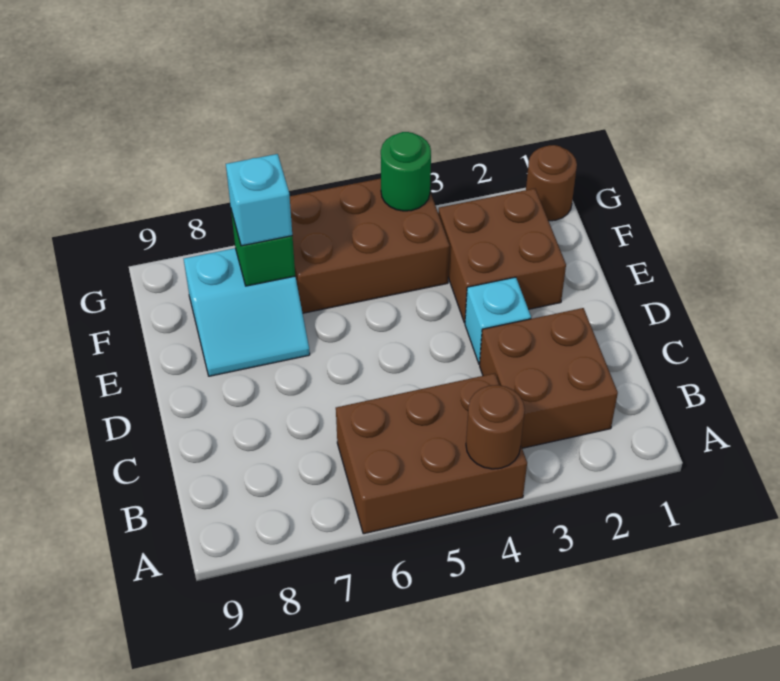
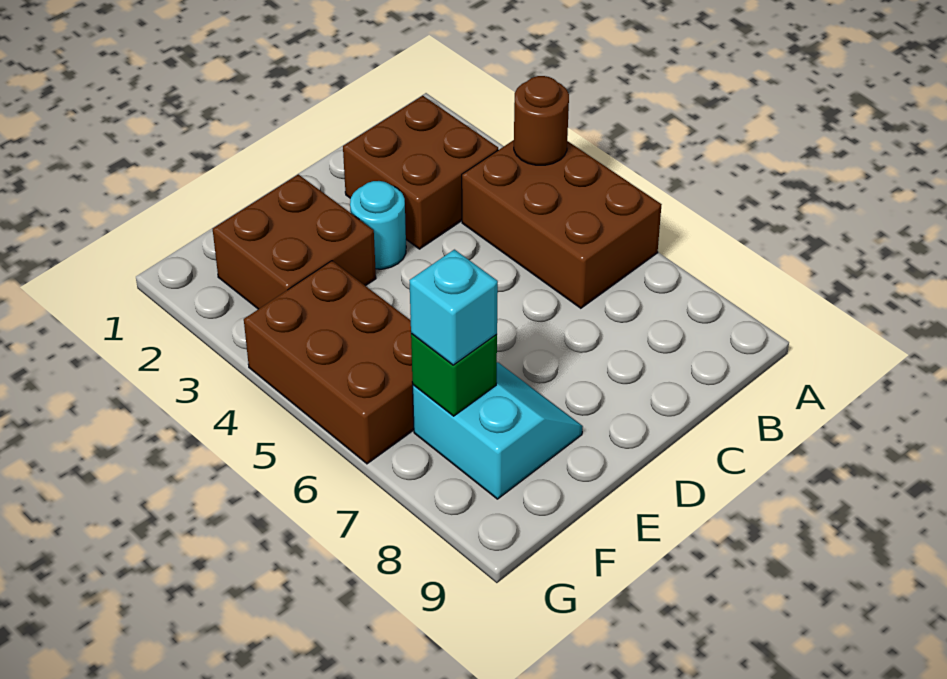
cyan 1x1 brick [465,277,531,364] -> cyan 1x1 round brick [350,181,406,269]
brown 1x1 round brick [526,145,577,221] -> none
green 1x1 round brick [381,132,431,211] -> none

